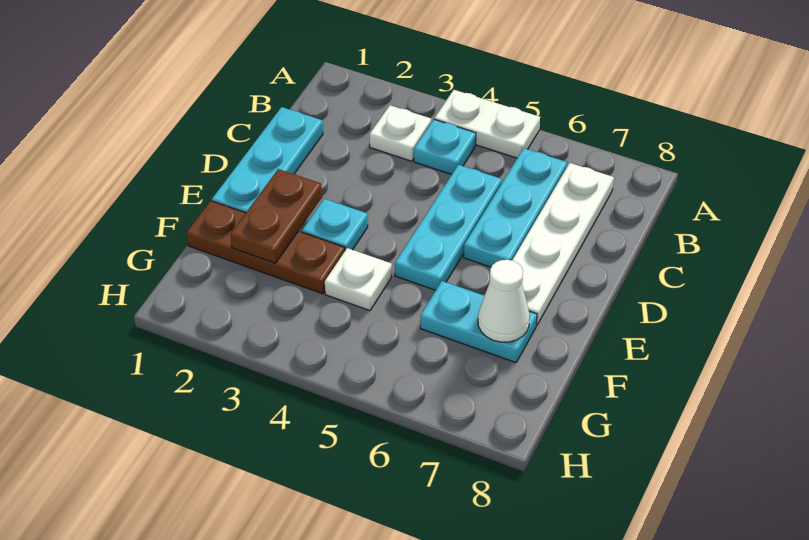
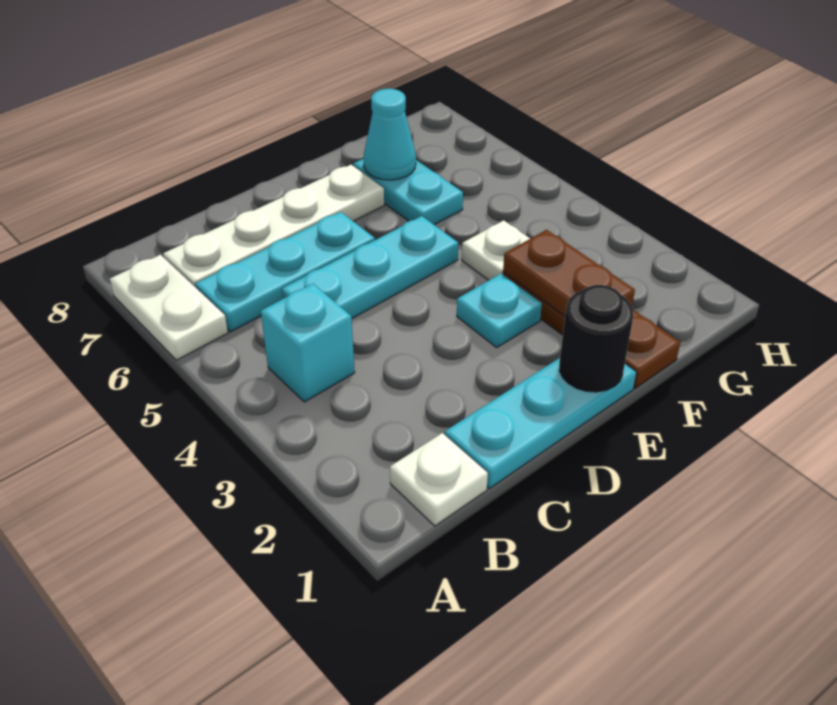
white 1x2 plate [435,90,540,158] -> white 1x2 plate moved to [110,255,228,360]
white 1x1 plate [370,105,431,161] -> white 1x1 plate moved to [390,433,488,526]
cyan 1x1 plate [414,119,476,174] -> cyan 1x1 brick [261,284,355,402]
none -> black 1x1 round brick [559,285,634,392]
brown 1x2 plate [230,169,322,263] -> brown 1x2 plate turned to [503,230,635,316]
white 1x1 cone [478,260,530,342] -> cyan 1x1 cone [363,89,416,180]

